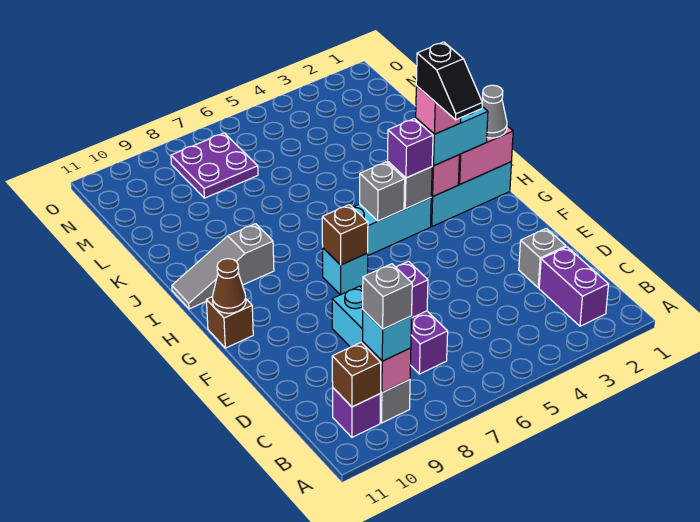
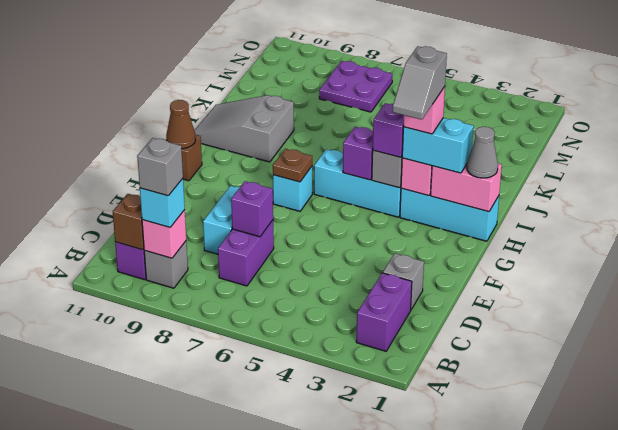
black 1x2 slope [416,42,482,120] -> grey 1x2 slope [393,46,447,120]
brown 1x1 brick [322,205,368,265] -> brown 1x1 plate [273,149,312,182]
grey 1x1 brick [360,162,405,221] -> purple 1x1 brick [343,127,373,180]
grey 1x3 slope [172,224,274,309] -> grey 2x3 slope [194,95,294,162]

